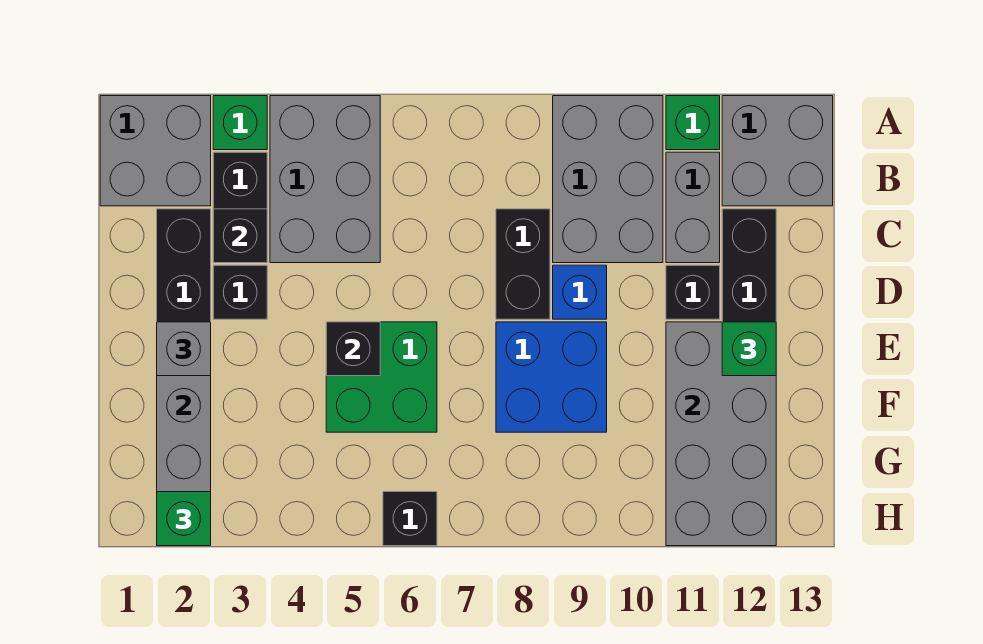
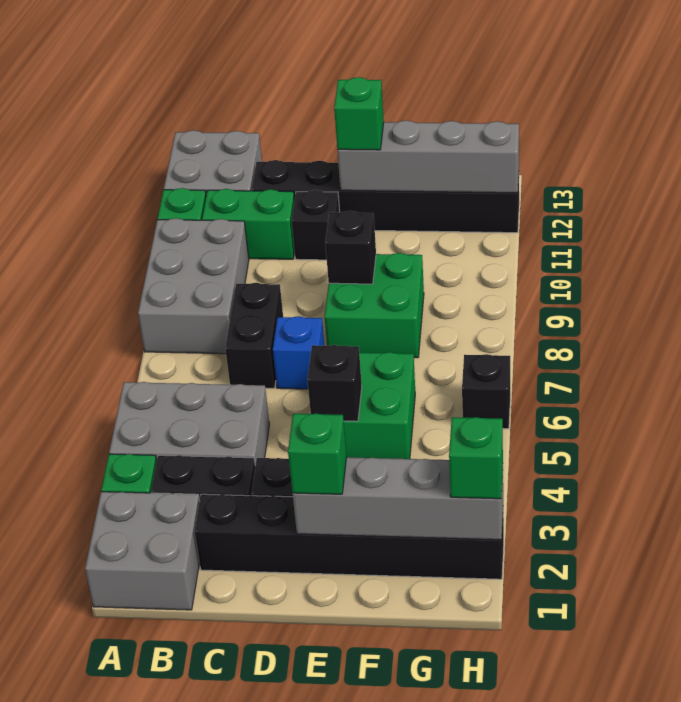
grey 2x3 brick [553,96,663,263] -> grey 2x3 brick turned to [138,218,249,354]
grey 1x2 brick [666,152,720,263] -> green 1x2 brick [202,189,295,259]
black 1x1 brick [213,209,267,263] -> black 1x1 brick moved to [325,211,376,284]
black 1x2 brick [496,209,550,319] -> black 1x2 brick turned to [225,283,283,388]
blue 1x1 brick [553,265,607,319] -> blue 1x1 brick moved to [273,316,324,389]
grey 1x1 brick [157,322,211,376] -> green 1x1 brick [288,413,346,494]
blue 2x2 brick [496,322,607,432] -> green 2x2 brick [325,253,424,358]
grey 2x4 brick [666,322,776,546] -> grey 1x4 brick [337,120,519,193]

